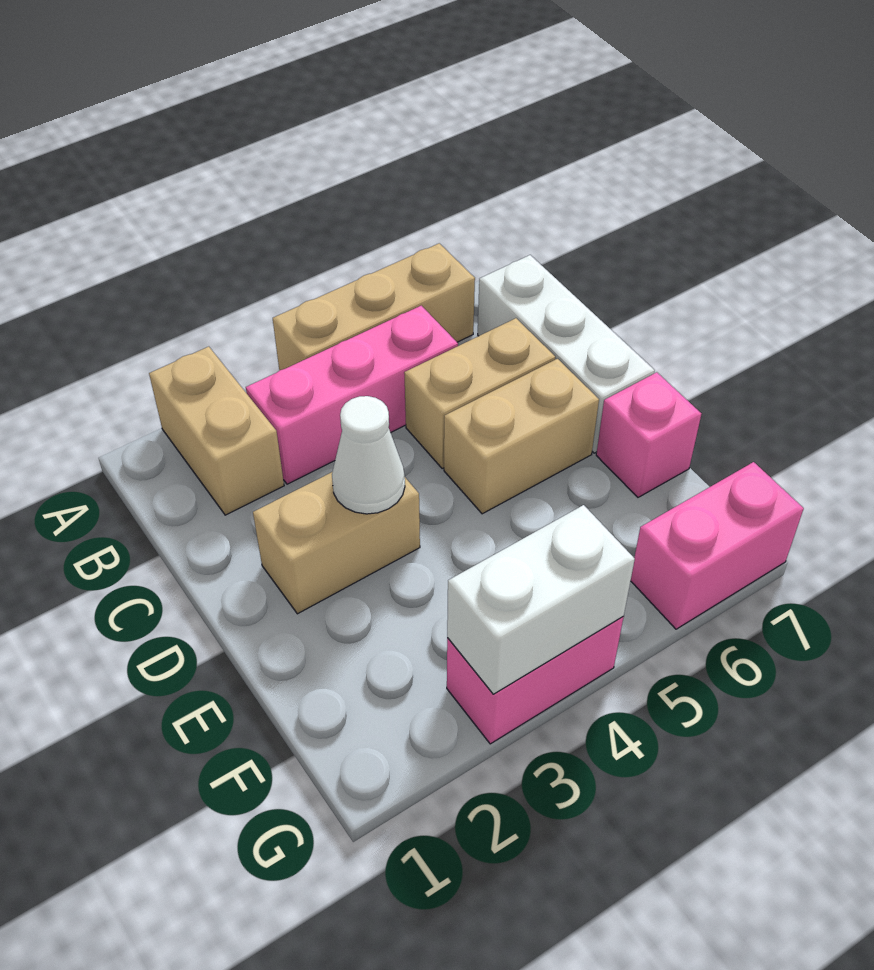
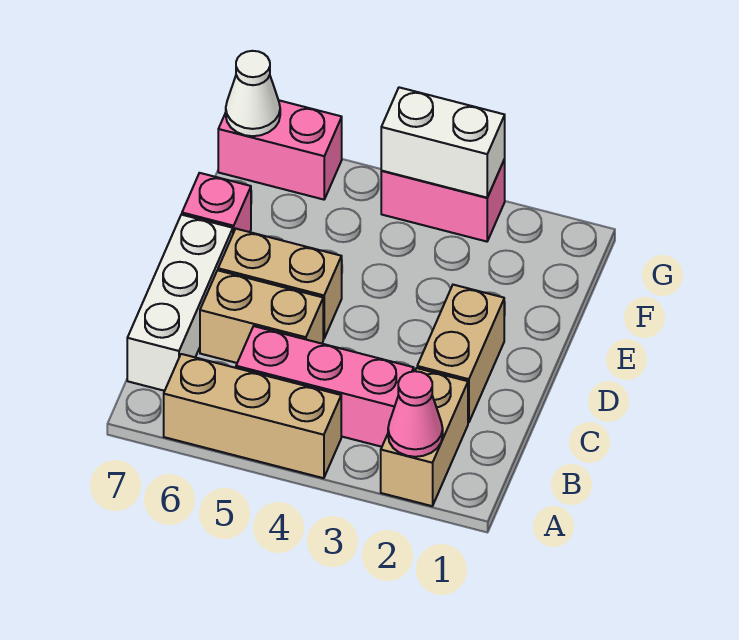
none -> pink 1x1 cone [388,371,443,457]
tan 1x2 brick [253,472,420,614] -> tan 1x2 brick turned to [417,285,504,423]
white 1x1 cone [332,396,405,514] -> white 1x1 cone moved to [226,51,280,136]

